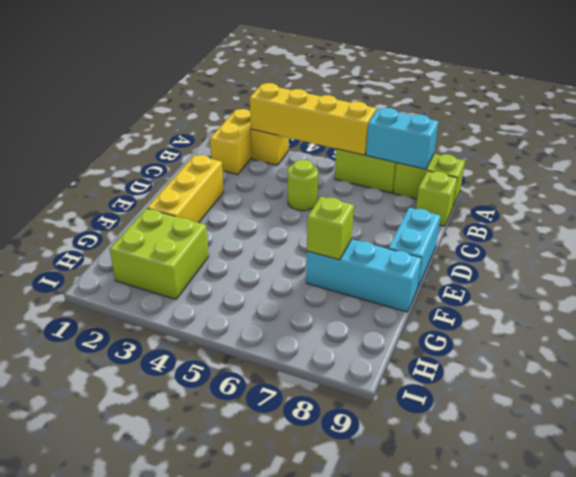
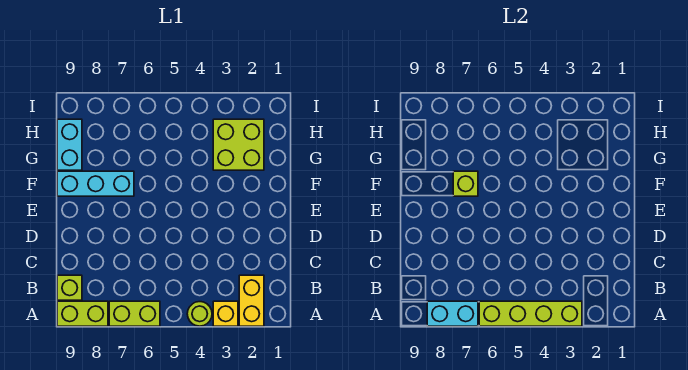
yellow 1x4 brick [250,83,376,155] -> lime 1x4 brick [479,301,582,326]
lime 1x1 round brick [288,160,318,211] -> lime 1x1 round brick moved to [187,302,212,326]
yellow 1x3 brick [147,155,224,223] -> none
cyan 1x2 brick [388,208,441,287] -> cyan 1x2 brick moved to [57,119,82,170]

